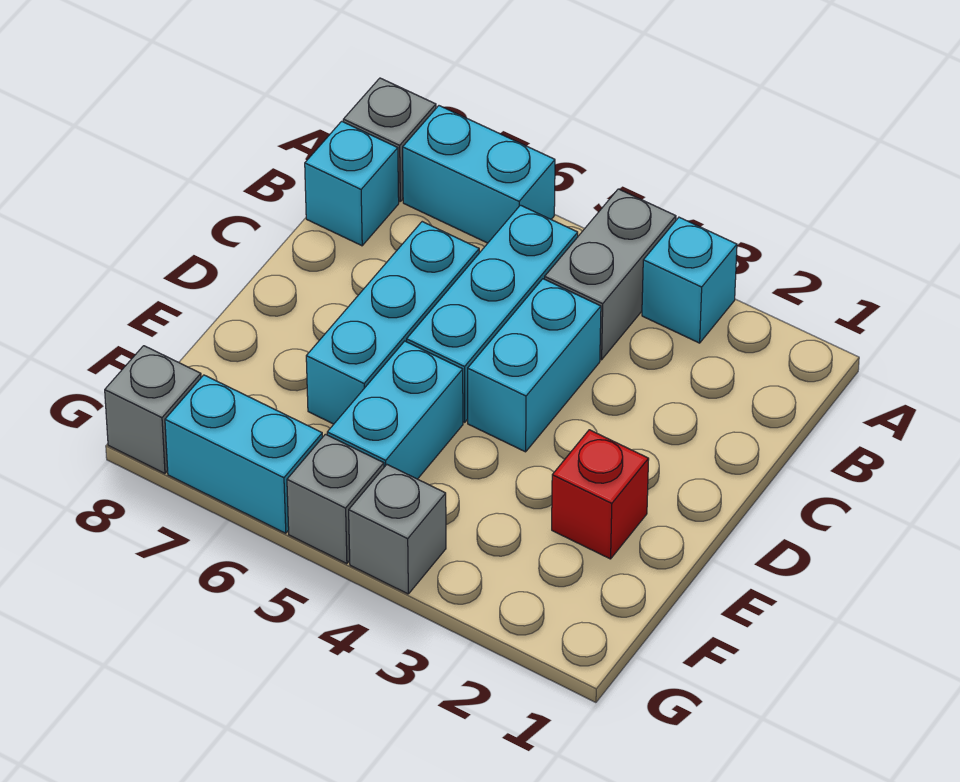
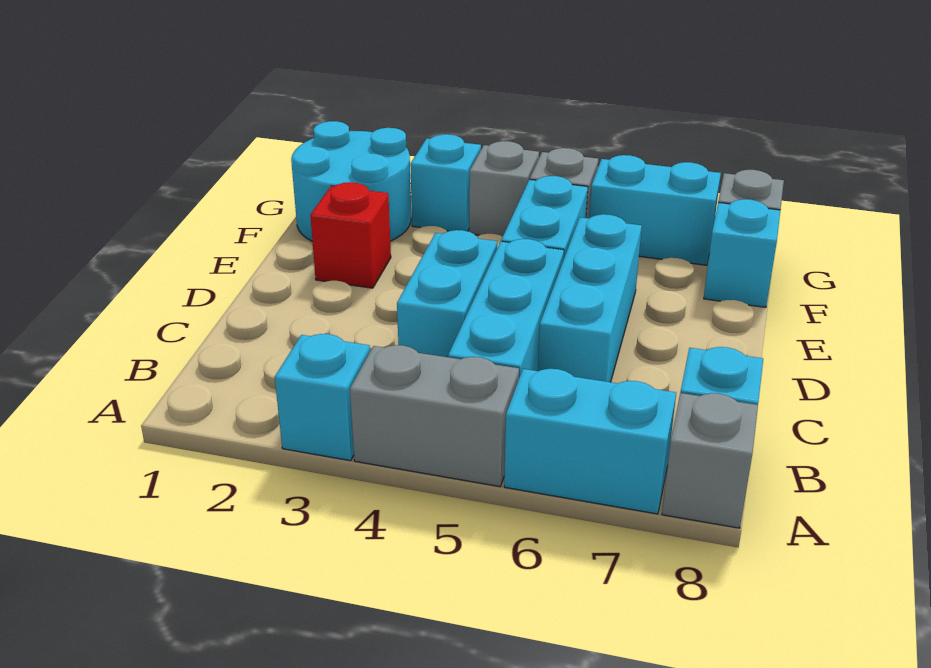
grey 1x2 brick [545,189,676,360] -> grey 1x2 brick turned to [350,345,519,487]
none -> cyan 2x2 round brick [291,121,411,241]
none -> cyan 1x1 brick [704,199,780,307]
none -> cyan 1x1 brick [410,134,481,231]

